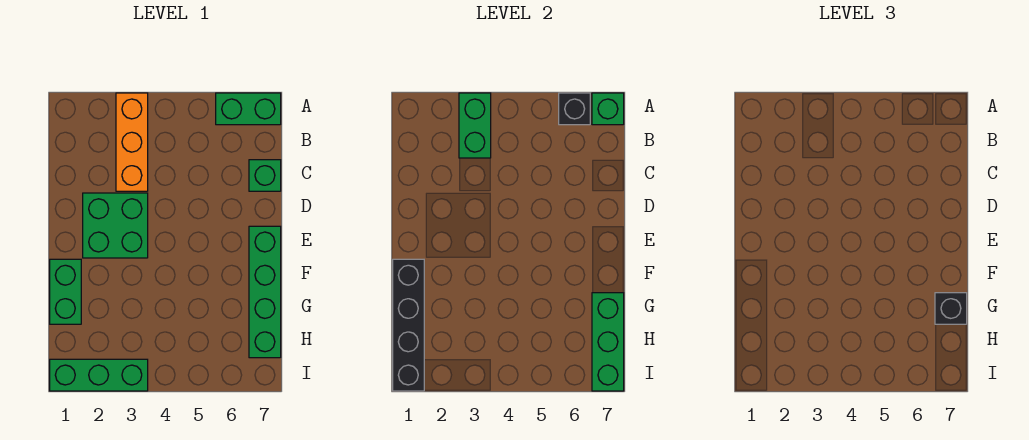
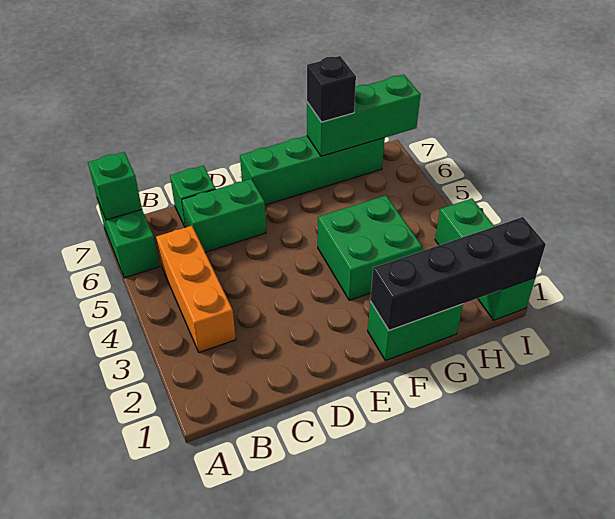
orange 1x3 brick [116,93,148,191] -> orange 1x3 brick turned to [156,226,236,353]
green 1x2 brick [459,93,491,158] -> green 1x2 brick moved to [182,179,266,252]
black 1x1 brick [559,93,590,125] -> none
green 2x2 brick [83,193,148,258] -> green 2x2 brick moved to [318,195,422,300]

